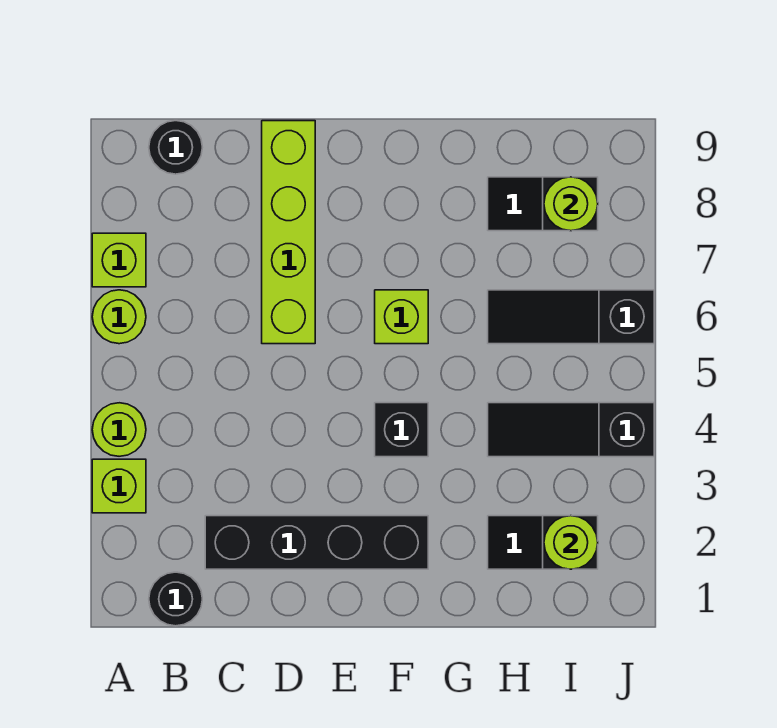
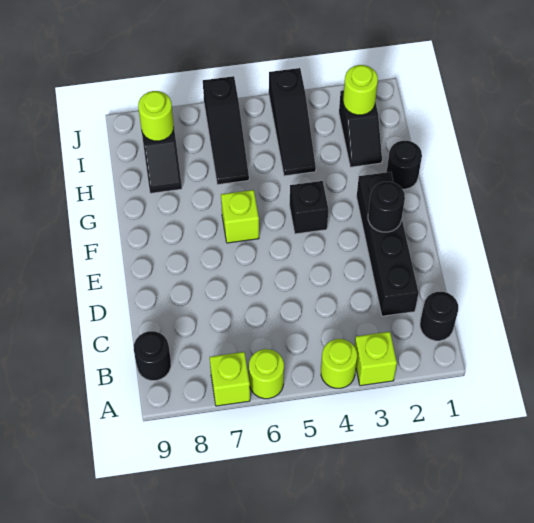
lime 1x4 brick [262,121,315,344] -> none
none -> black 1x1 round brick [368,182,405,232]
none -> black 1x1 round brick [387,141,422,189]

